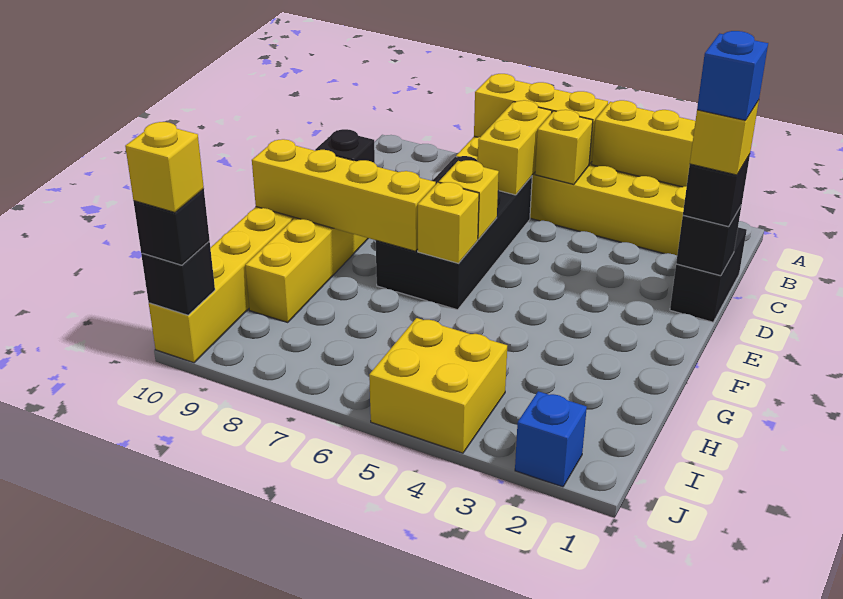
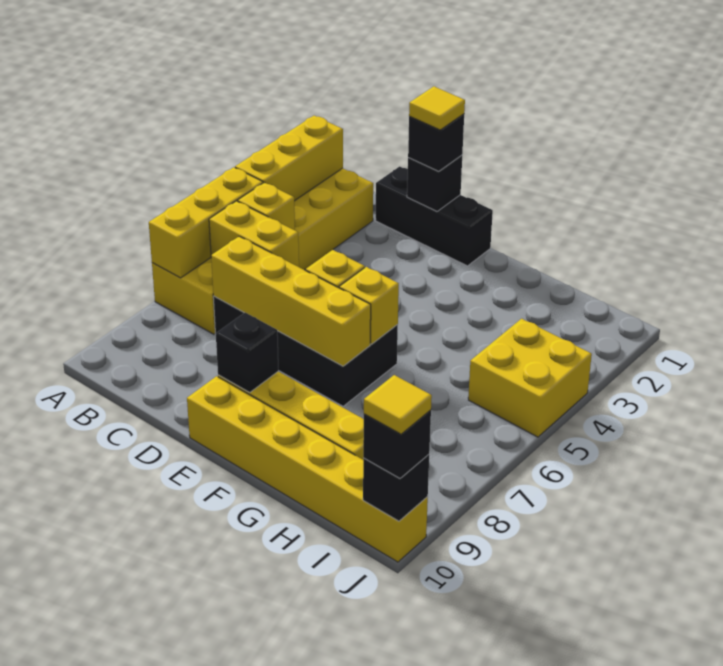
black 1x2 brick [670,227,747,322] -> black 1x3 brick [375,166,493,266]
yellow 1x1 brick [690,100,759,175] -> yellow 1x1 tile [409,86,465,130]
blue 1x1 brick [697,31,768,120] -> none
yellow 1x4 brick [252,139,436,251] -> yellow 1x4 brick turned to [211,236,371,366]
blue 1x1 brick [515,391,587,487] -> none
yellow 1x1 brick [125,122,204,212] -> yellow 1x1 tile [364,375,432,434]

